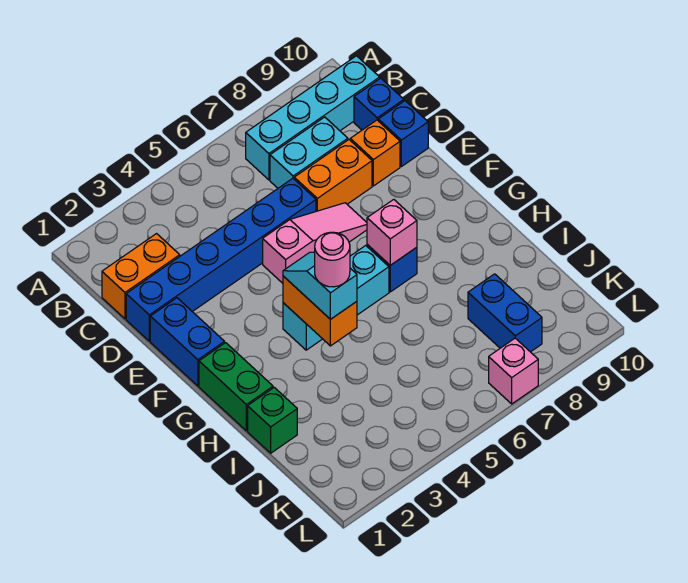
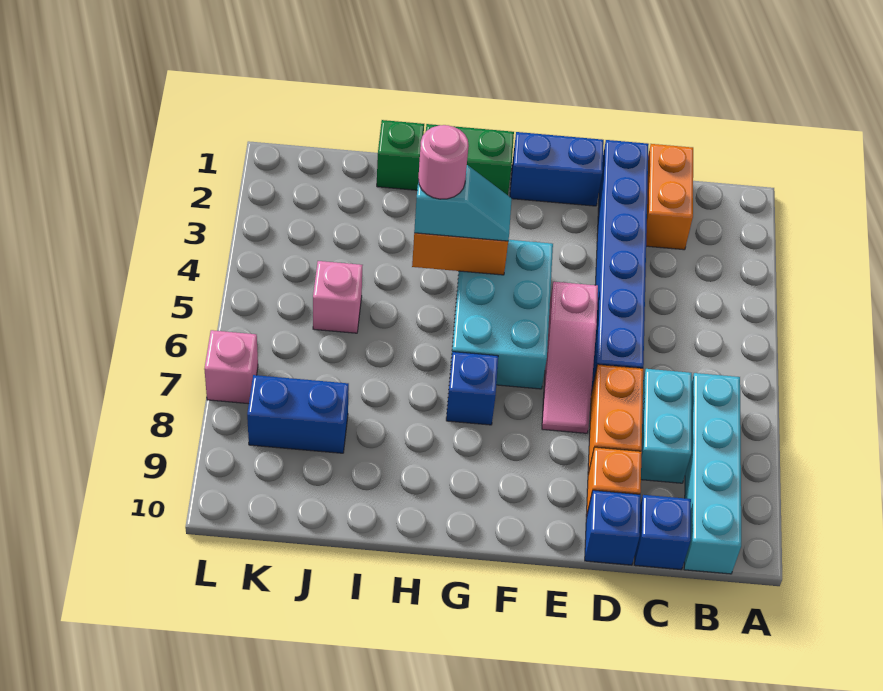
cyan 1x3 brick [283,246,389,350] -> cyan 2x3 brick [450,240,553,389]
pink 1x1 brick [367,199,417,265] -> pink 1x1 brick moved to [313,261,362,333]

